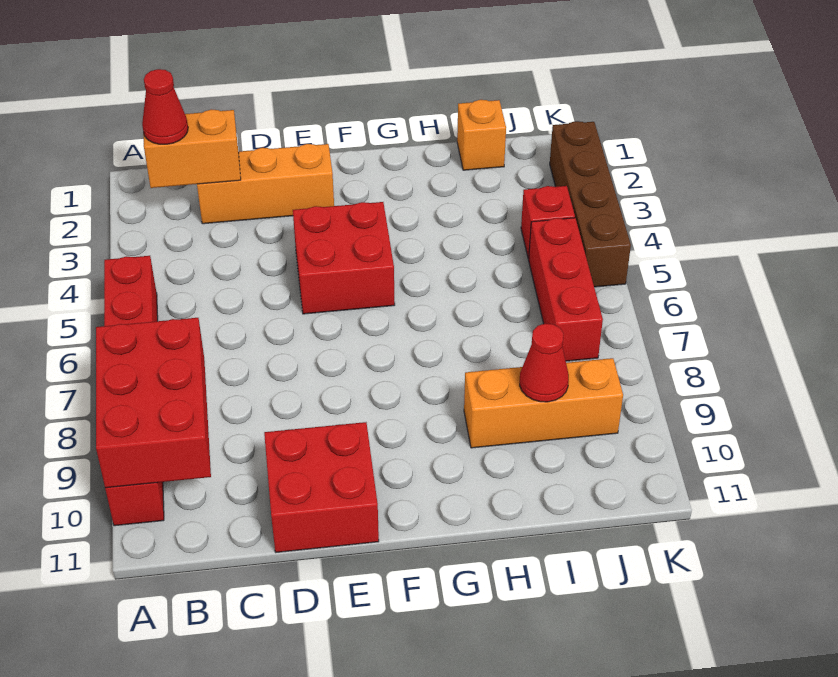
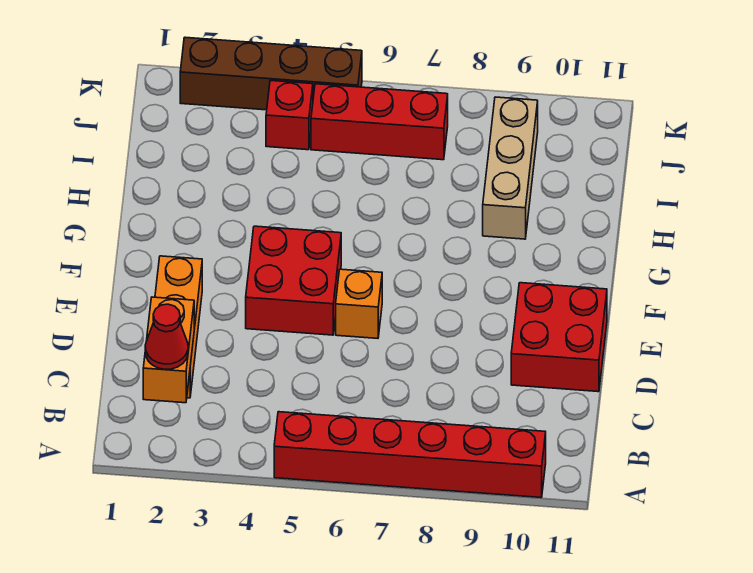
red 2x3 brick [96,318,211,488] -> none
orange 1x3 brick [464,358,623,448] -> tan 1x3 brick [483,97,538,239]
orange 1x1 brick [457,100,506,170] -> orange 1x1 brick moved to [336,269,382,338]
red 1x1 cone [520,323,569,402] -> none

